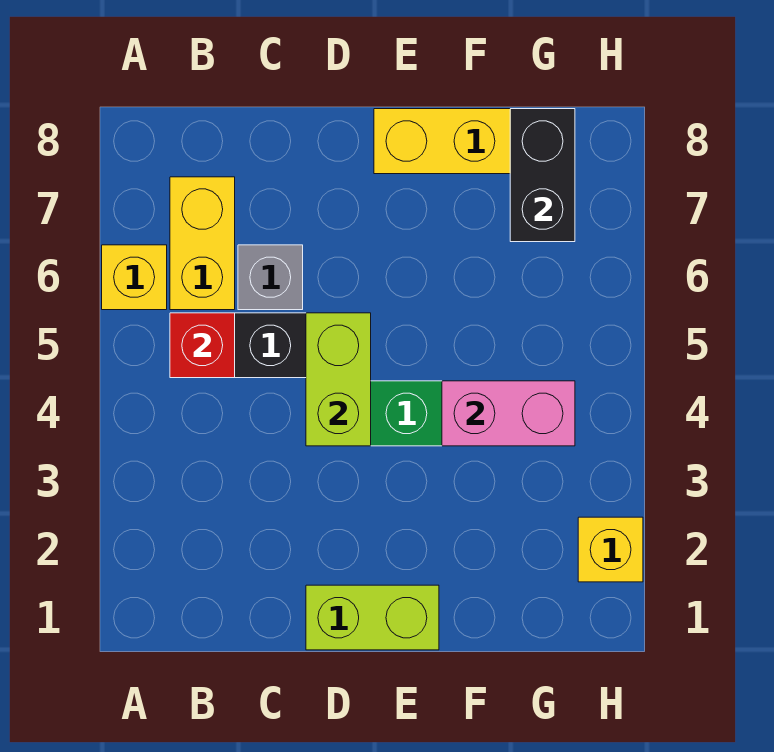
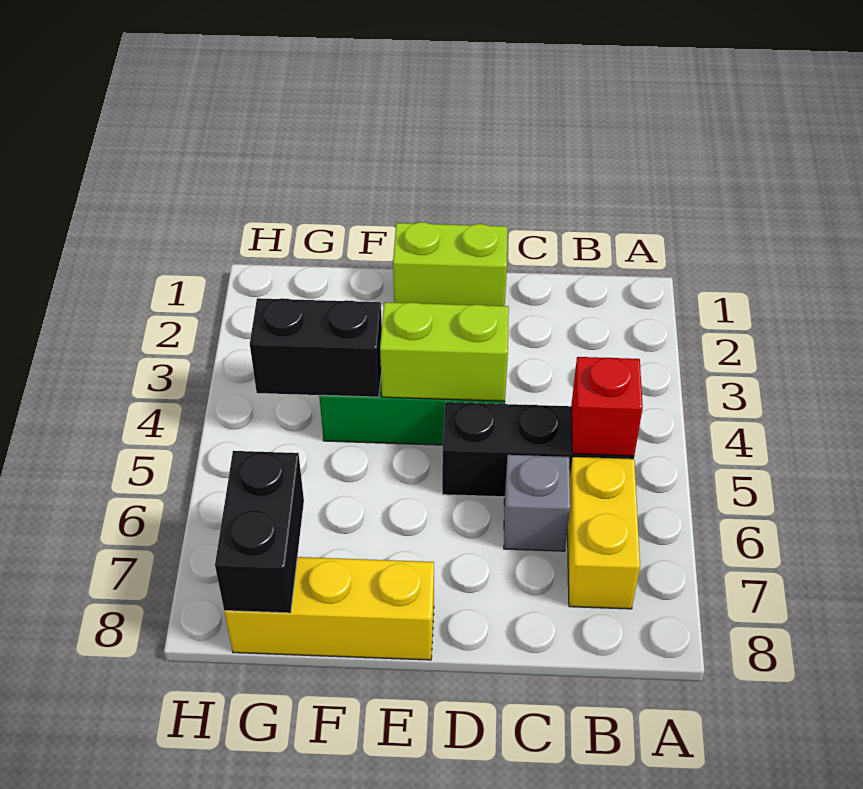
yellow 1x1 brick [102,245,167,310] -> none
lime 1x2 brick [306,313,371,446] -> lime 1x2 brick turned to [380,302,509,401]
pink 1x2 brick [442,381,575,446] -> black 1x2 brick [250,298,382,397]
yellow 1x1 brick [578,517,643,582] -> none

